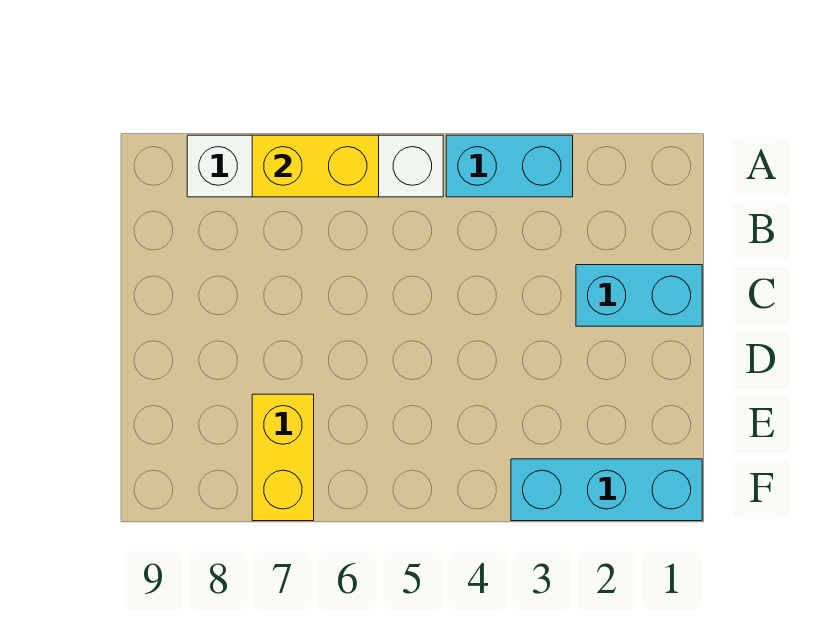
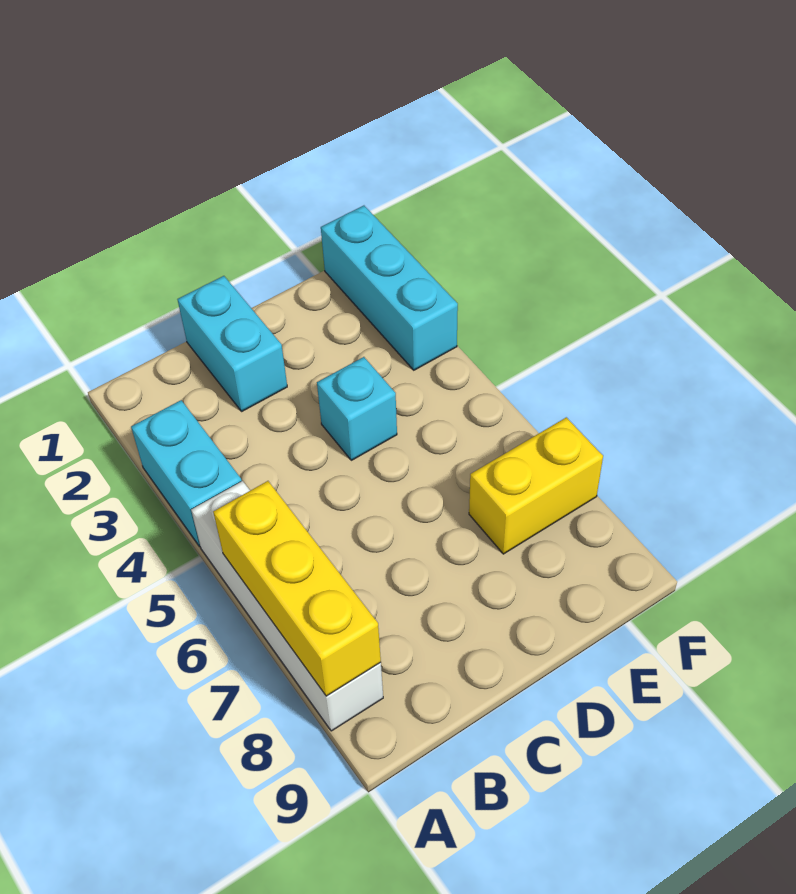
yellow 1x2 brick [252,135,379,197] -> yellow 1x3 brick [213,481,381,696]
none -> cyan 1x1 brick [317,357,397,460]

